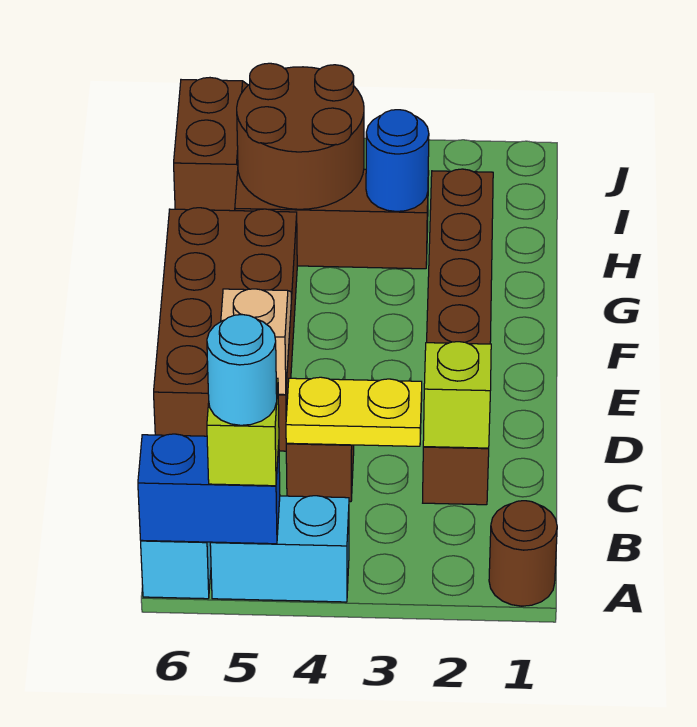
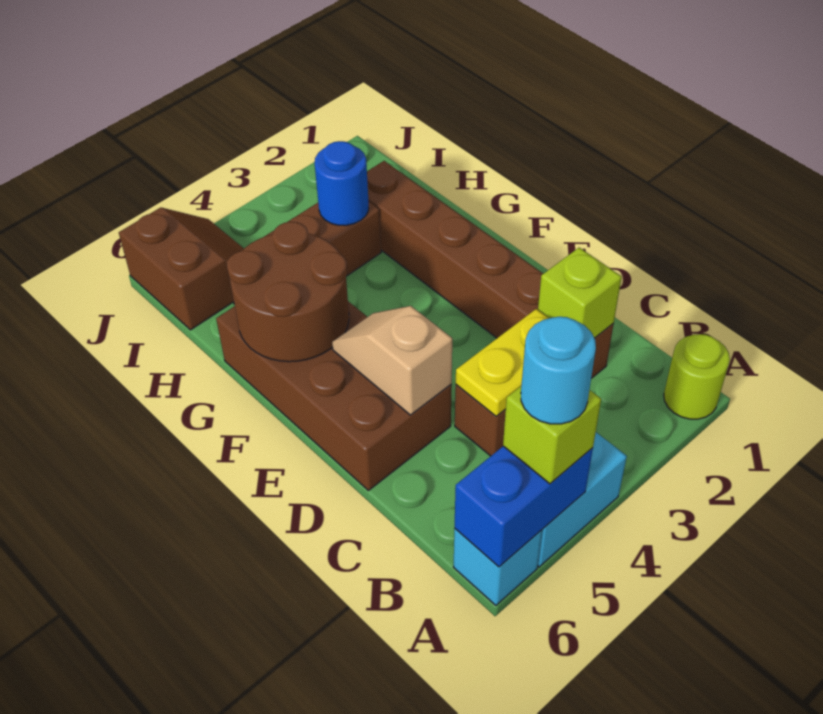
brown 1x1 round brick [489,501,557,606] -> lime 1x1 round brick [664,334,730,419]
brown 2x2 round brick [237,63,364,209] -> brown 2x2 round brick moved to [227,222,349,362]

